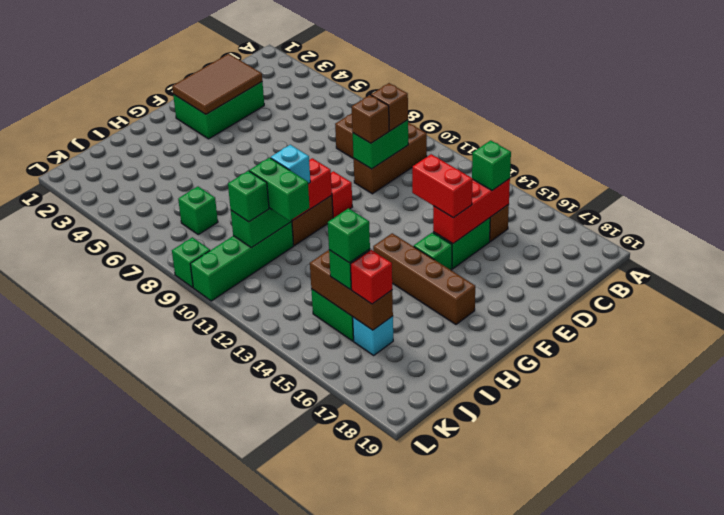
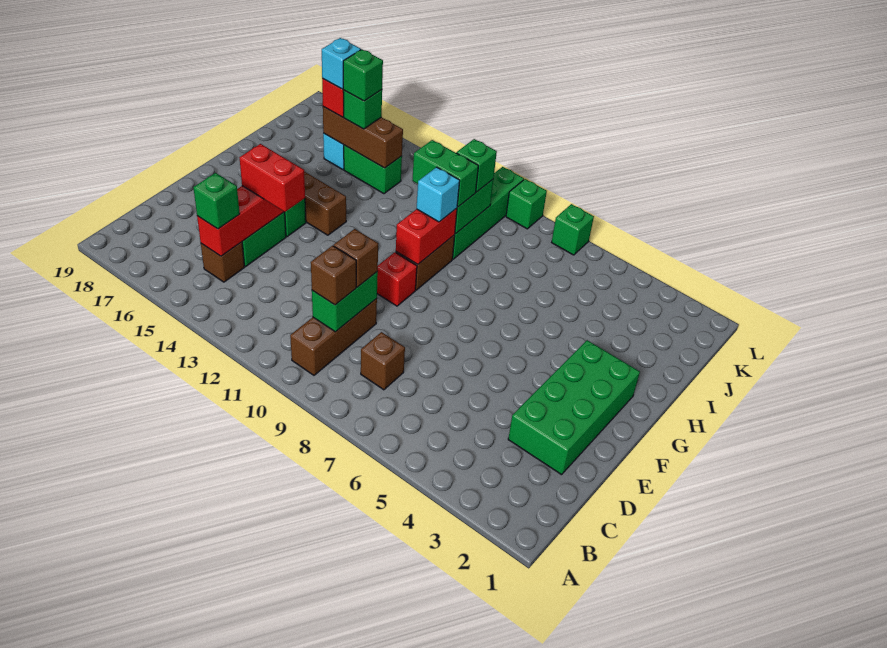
green 2x3 brick [173,82,264,139] -> green 2x4 brick [508,340,640,475]
brown 2x3 tile [172,54,262,114] -> none
green 1x1 brick [178,187,218,235] -> green 1x1 brick moved to [552,204,594,255]
none -> cyan 1x1 brick [322,38,361,89]

